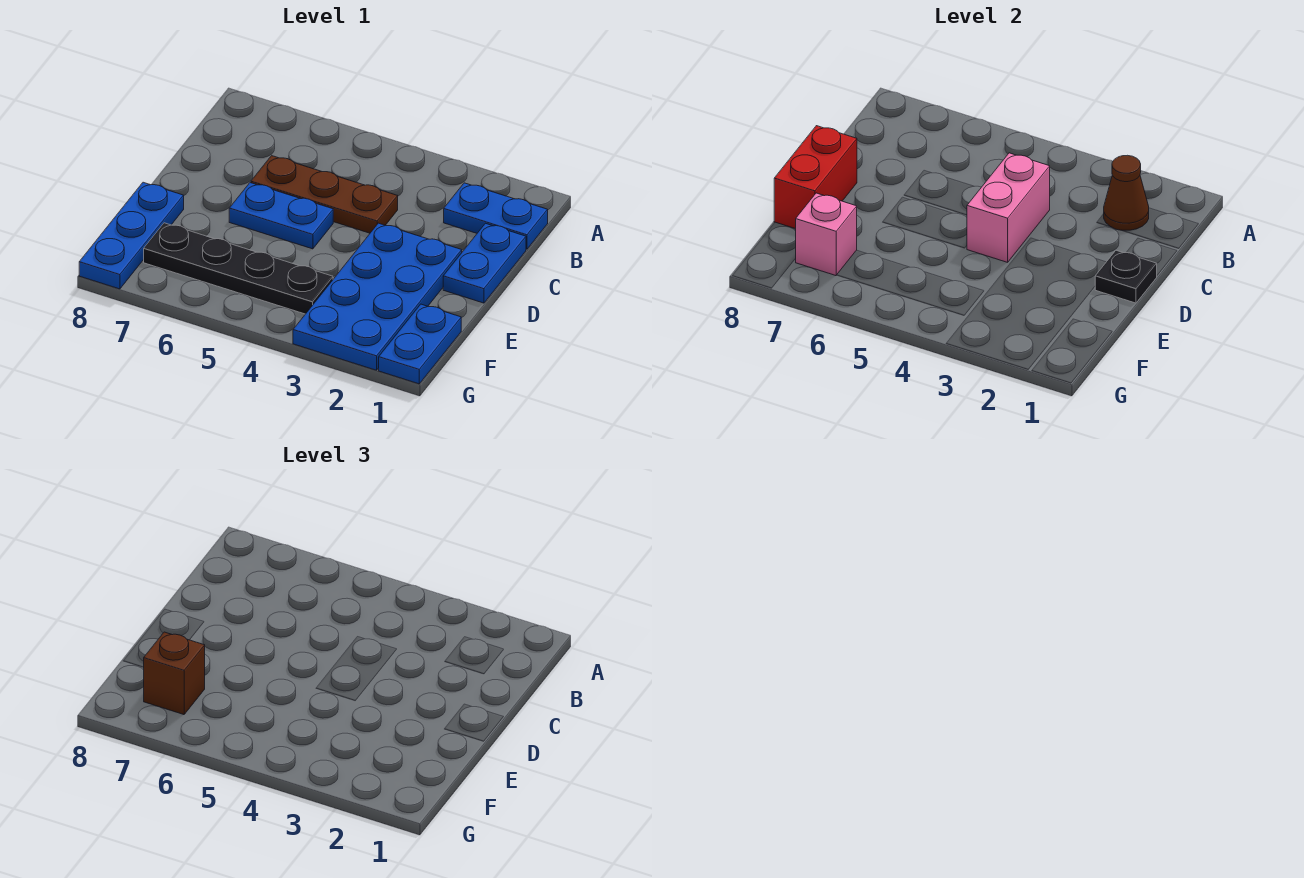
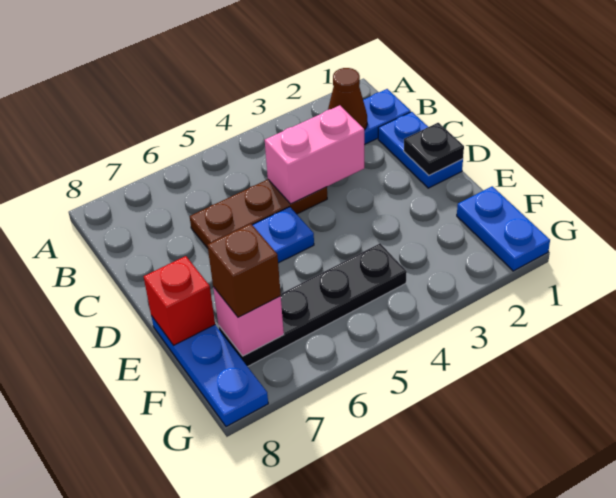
pink 1x2 brick [967,153,1050,262] -> pink 1x2 brick turned to [265,105,364,204]
blue 2x4 plate [293,223,462,370] -> none
red 1x2 brick [774,126,857,229] -> red 1x1 brick [144,256,215,345]

